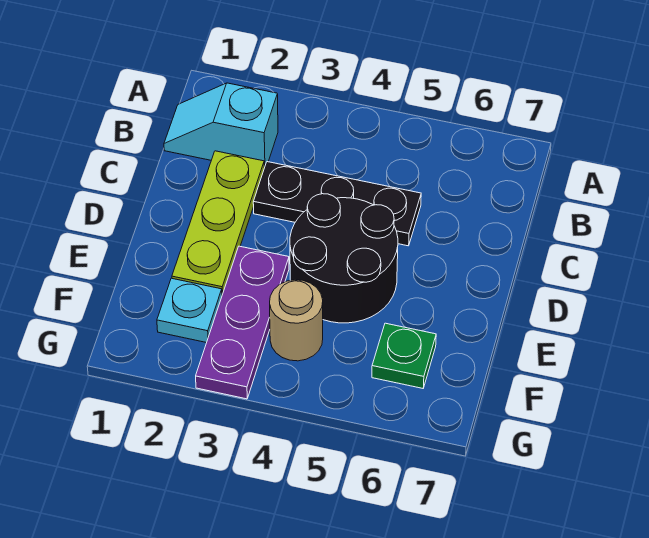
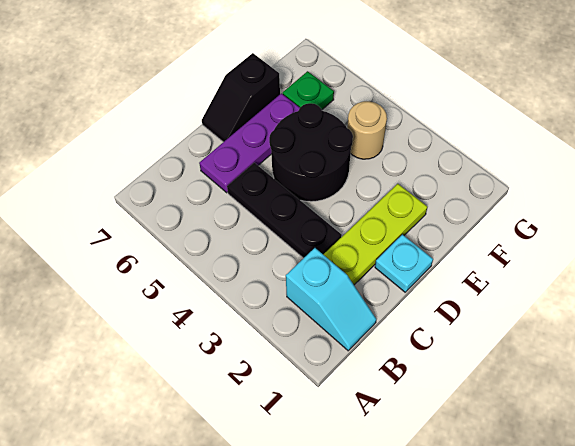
none -> black 1x2 slope [202,53,280,142]
purple 1x3 plate [196,246,289,399] -> purple 1x3 plate moved to [199,93,300,193]
cyan 1x1 plate [157,278,222,343] -> cyan 1x1 plate moved to [375,235,433,292]

